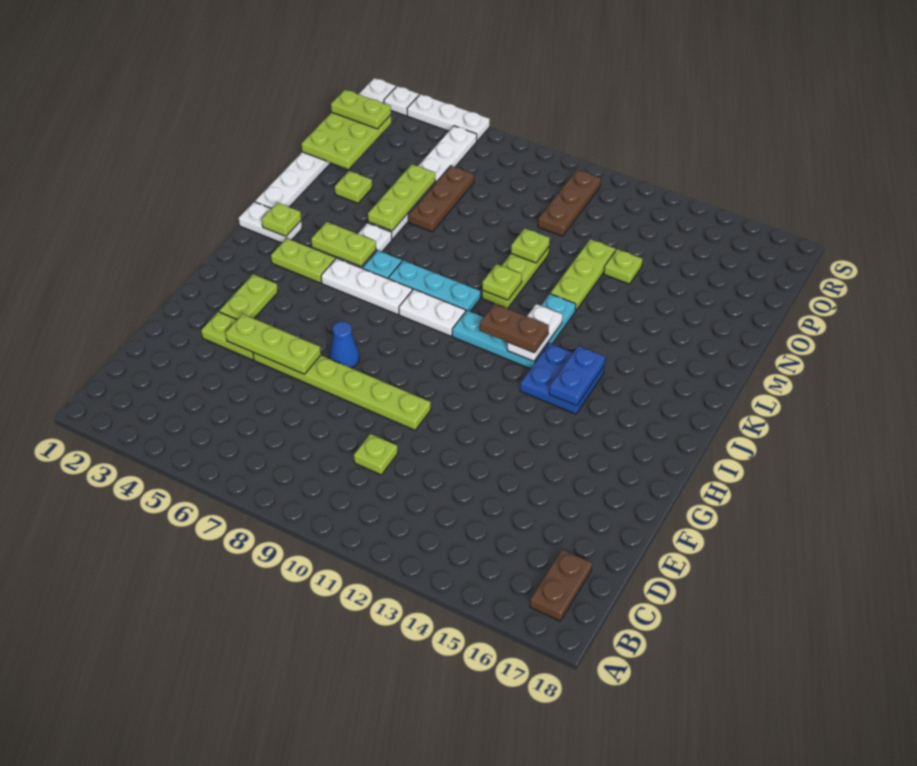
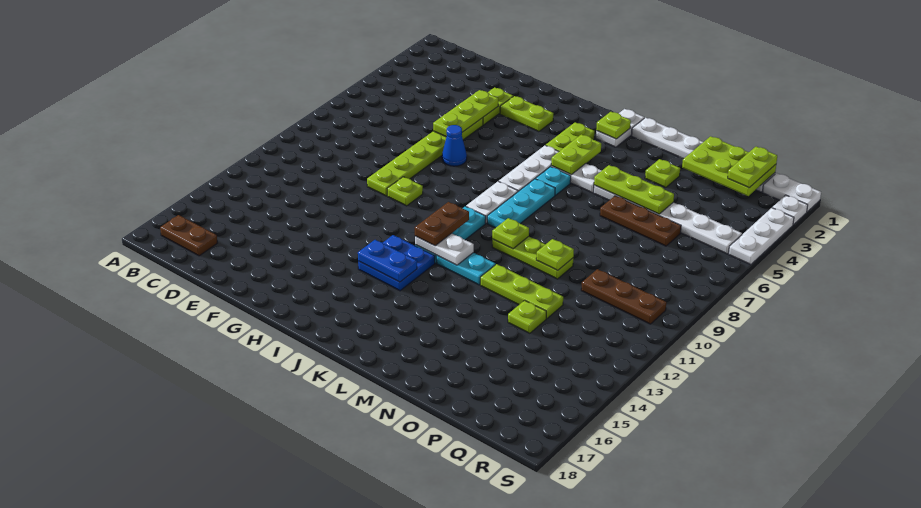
lime 1x1 plate [354,434,398,475] -> lime 1x1 plate moved to [387,177,423,206]

